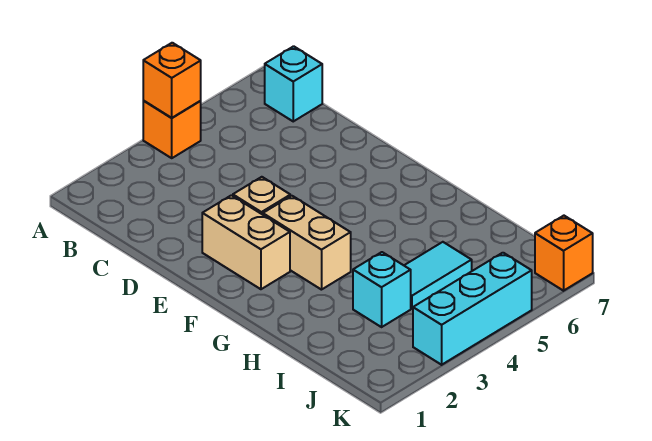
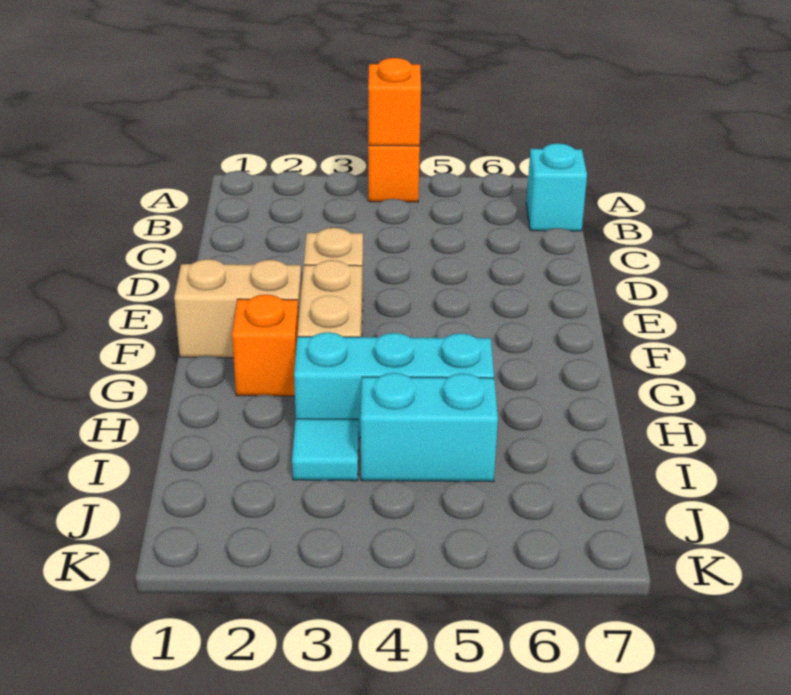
tan 1x2 brick [202,195,290,289] -> tan 1x2 brick turned to [174,259,301,358]
cyan 1x1 brick [353,252,411,327] -> cyan 1x1 tile [292,419,359,481]
cyan 1x2 tile [404,242,472,309] -> cyan 1x2 brick [361,373,498,482]
cyan 1x3 brick [413,253,532,365] -> cyan 1x3 brick moved to [294,332,494,437]
orange 1x1 brick [535,216,593,291] -> orange 1x1 brick moved to [232,295,298,396]

